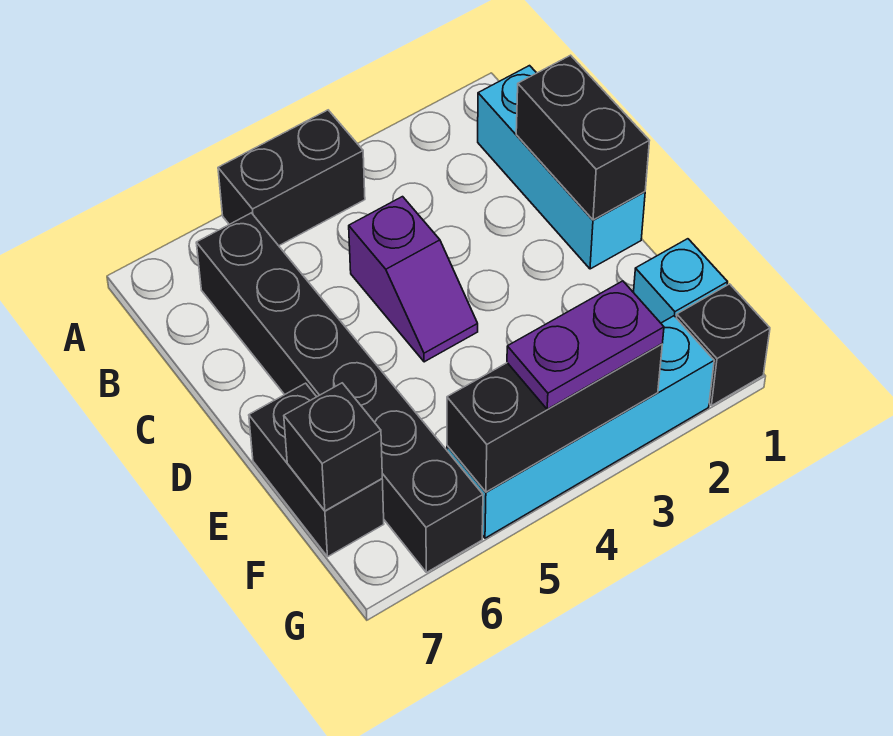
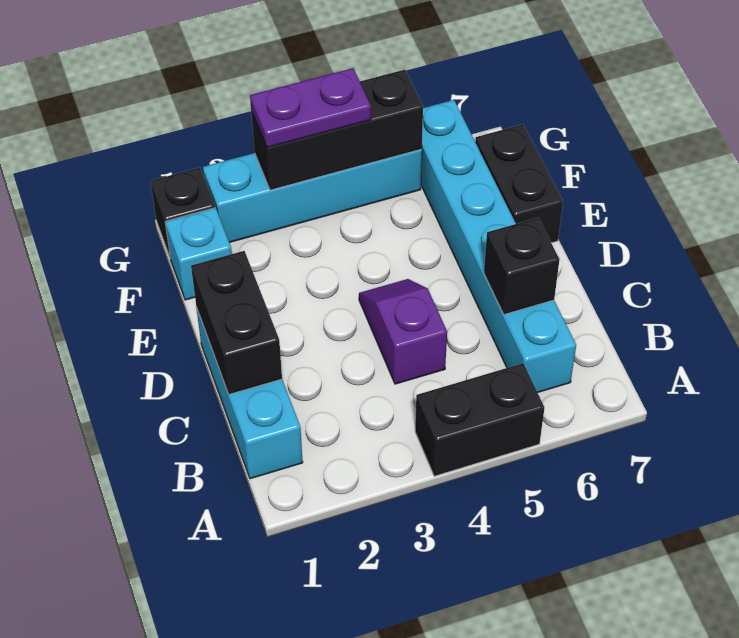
black 1x6 brick [196,213,483,572] -> cyan 1x6 brick [421,100,576,393]
black 1x1 brick [284,383,382,511] -> black 1x1 brick moved to [484,218,560,314]

